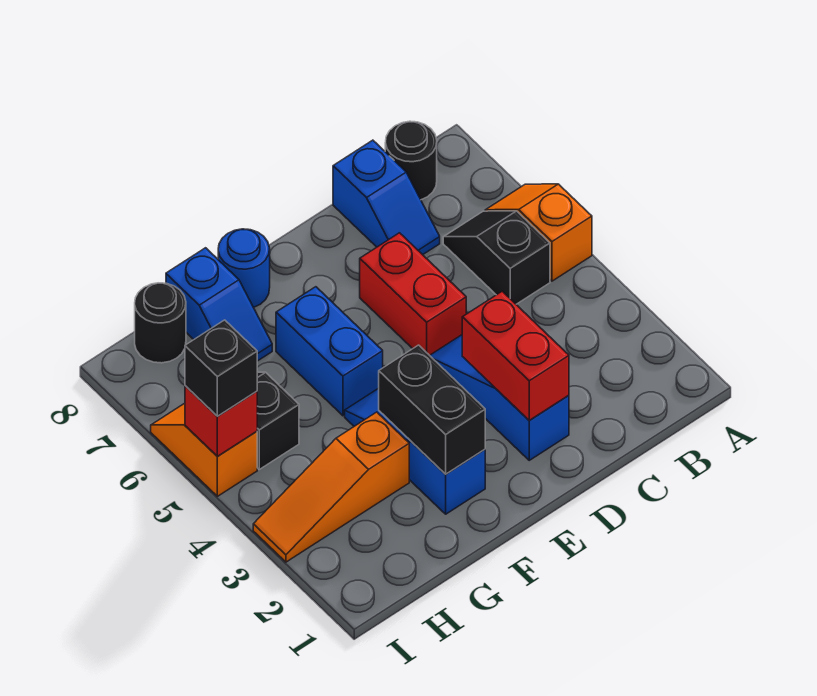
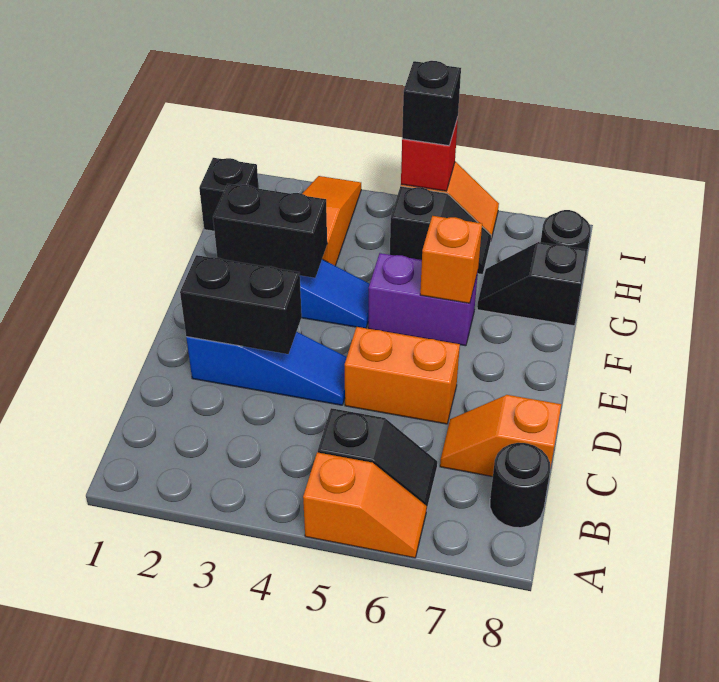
blue 1x2 slope [333,140,440,255] -> orange 1x2 slope [440,395,561,477]
red 1x2 brick [462,291,569,420] -> black 1x2 brick [180,255,302,354]
red 1x2 brick [360,233,466,355] -> orange 1x2 brick [345,327,460,424]
blue 1x2 brick [276,287,383,416] -> purple 1x2 brick [368,253,478,346]
none -> orange 1x1 brick [420,216,482,303]
blue 1x1 round brick [218,229,270,307] -> none
blue 1x2 slope [166,248,272,361] -> black 1x2 slope [477,242,588,326]
none -> black 1x1 brick [199,158,259,231]

